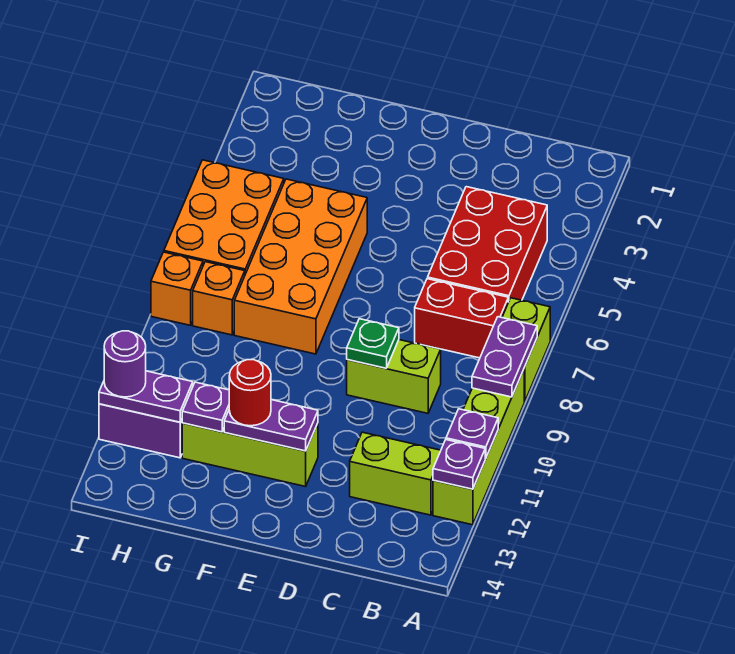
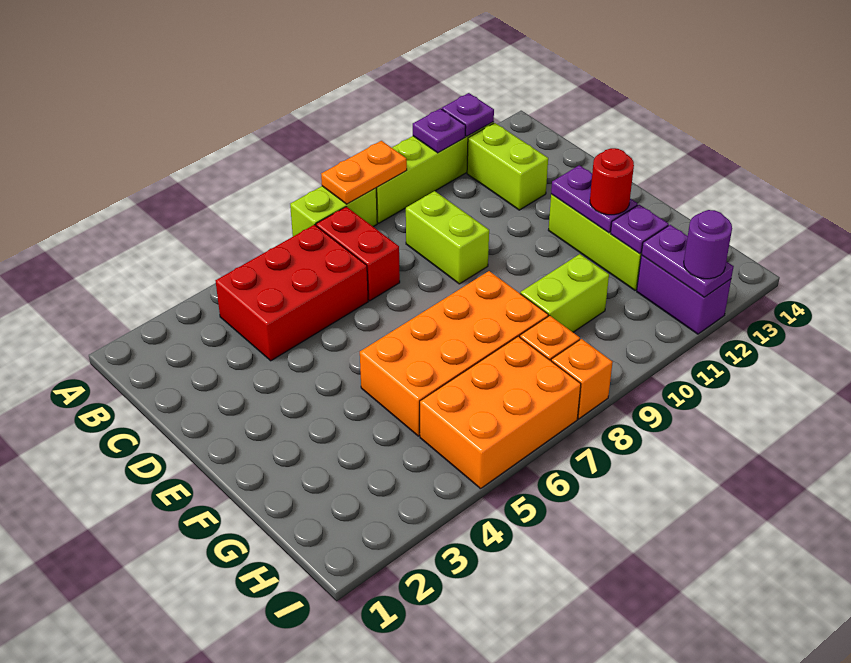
purple 1x2 plate [472,317,537,397] -> orange 1x2 plate [321,141,407,204]
green 1x1 plate [347,319,399,368] -> none
none -> lime 1x2 brick [520,254,609,332]

